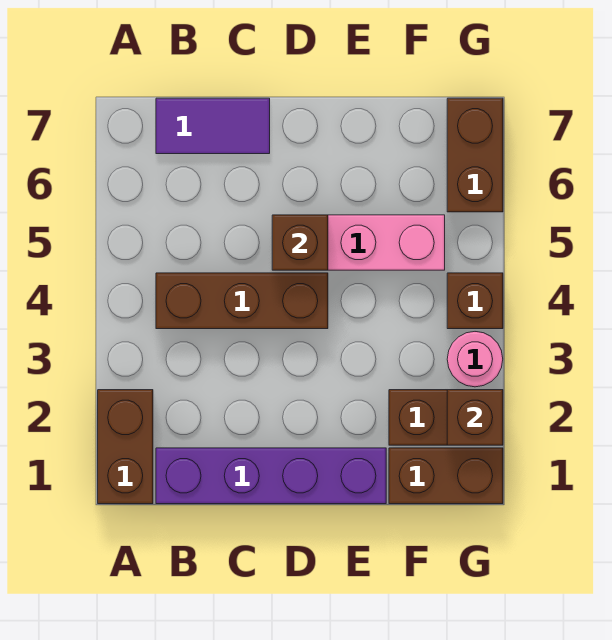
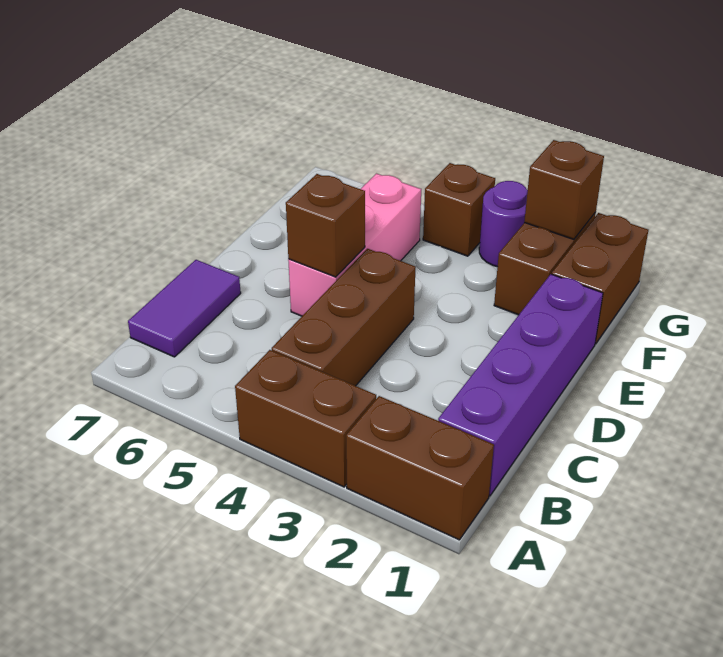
pink 1x1 round brick [447,332,503,387] -> purple 1x1 round brick [479,181,528,267]
brown 1x2 brick [447,98,503,212] -> brown 1x2 brick moved to [235,350,376,487]

